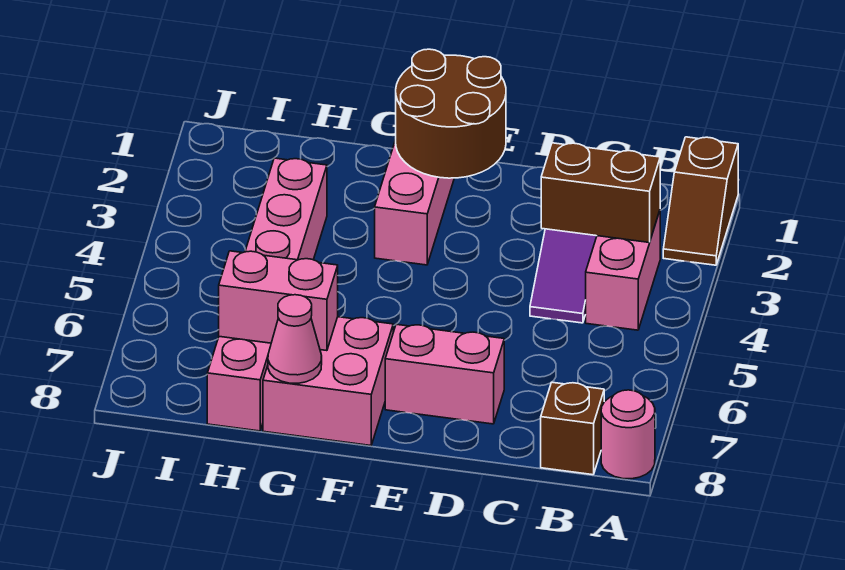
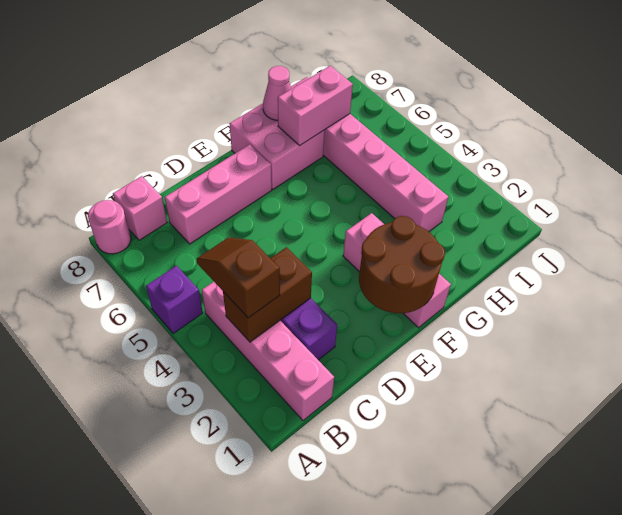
brown 1x2 slope [663,137,738,265] -> brown 1x2 slope moved to [197,237,280,318]
none -> purple 1x1 brick [146,266,203,334]
pink 1x2 brick [586,211,660,330] -> pink 1x4 brick [202,282,334,421]
brown 1x1 brick [541,382,604,475] -> pink 1x1 brick [113,176,167,240]
pink 1x2 brick [385,324,504,424] -> pink 1x3 brick [165,144,272,244]

